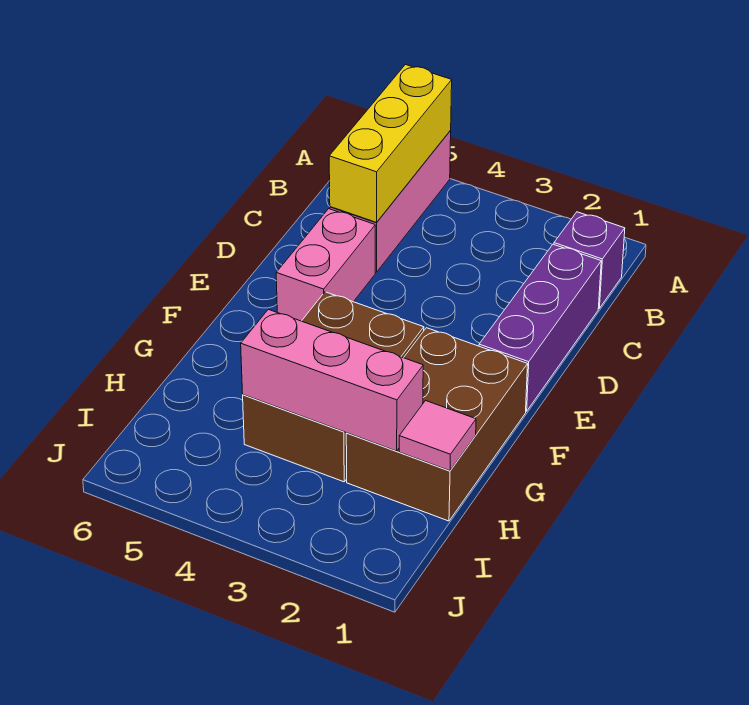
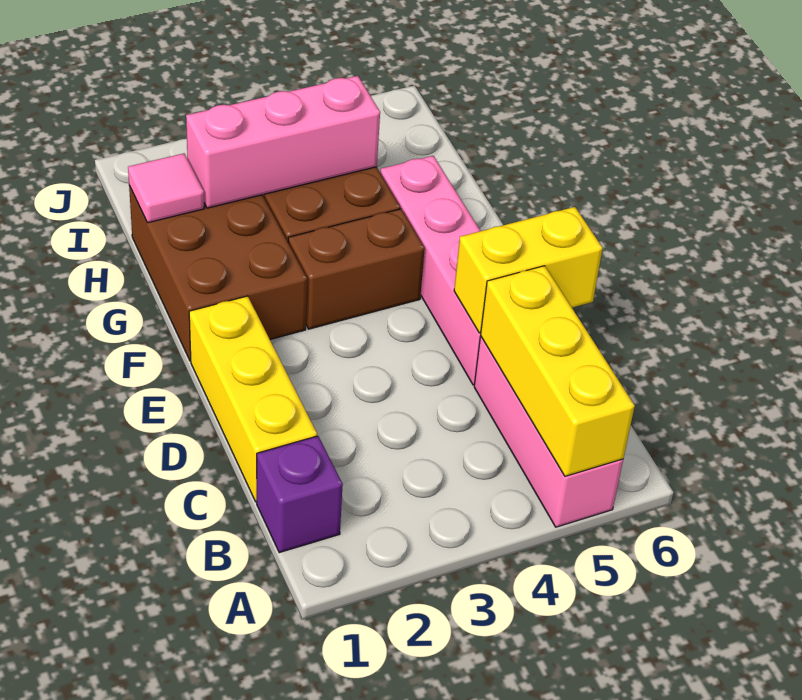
purple 1x3 brick [479,244,601,411] -> yellow 1x3 brick [189,296,317,502]
pink 1x2 brick [276,209,375,321] -> pink 1x4 brick [380,156,481,385]
none -> yellow 1x2 brick [454,207,603,333]

